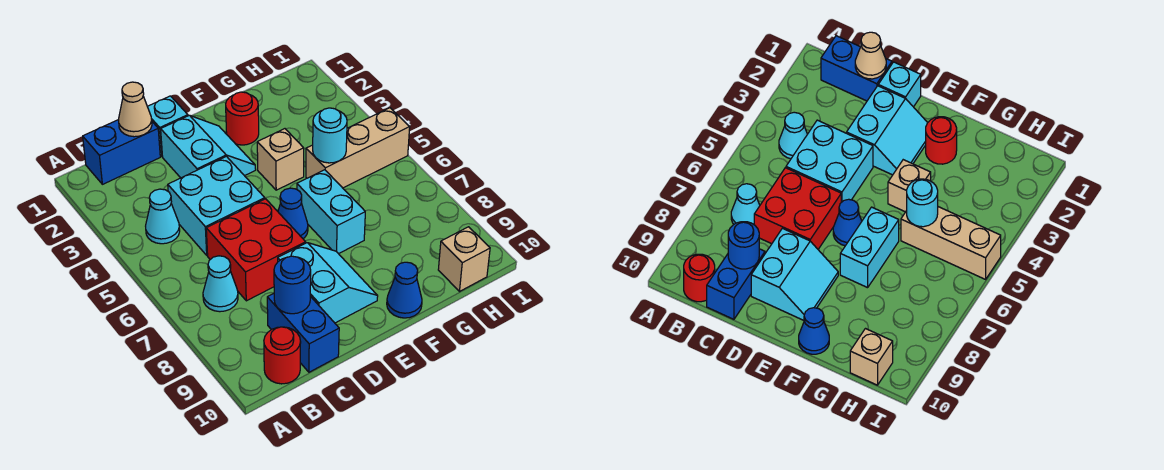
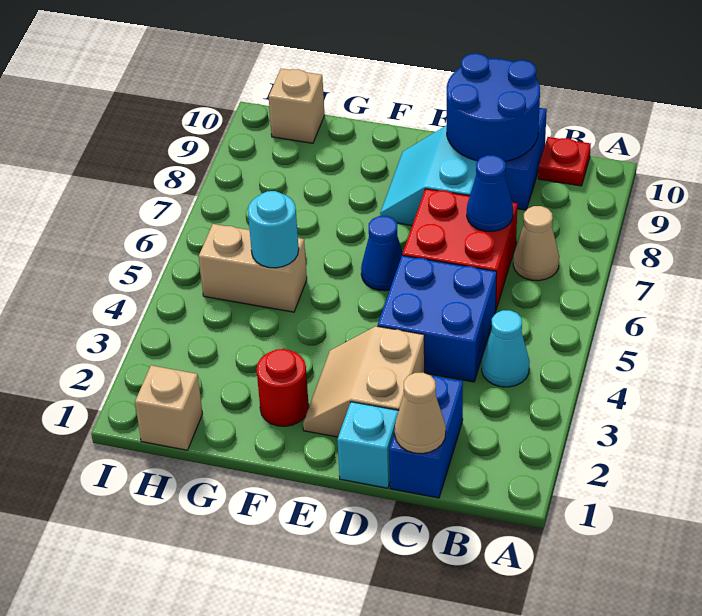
blue 1x2 brick [83,120,160,184] -> blue 1x2 brick turned to [389,375,463,498]
cyan 1x1 cone [203,256,238,312] -> tan 1x1 cone [513,206,559,281]
red 1x1 round brick [264,327,301,384] -> red 1x1 plate [538,137,591,186]
cyan 2x2 brick [168,156,265,255] -> blue 2x2 brick [378,256,497,382]
blue 1x1 round brick [274,256,311,314] -> blue 2x2 round brick [447,54,540,161]
cyan 2x2 slope [161,115,256,178] -> tan 2x2 slope [303,326,425,437]
tan 1x1 brick [257,129,304,190] -> tan 1x1 brick moved to [135,365,203,450]
cyan 1x2 brick [297,170,365,254] -> none
blue 1x1 cone [387,262,422,318] -> blue 1x1 cone moved to [467,155,513,231]
tan 1x3 brick [306,108,410,188] -> tan 1x2 brick [199,224,307,312]

